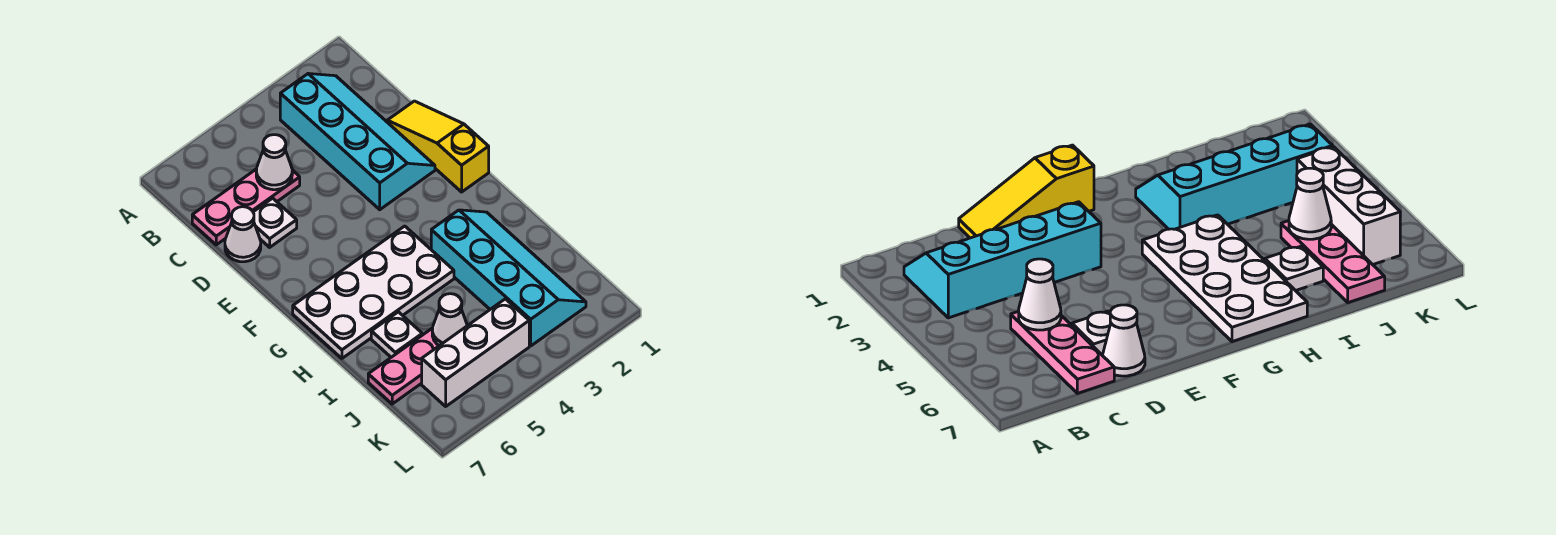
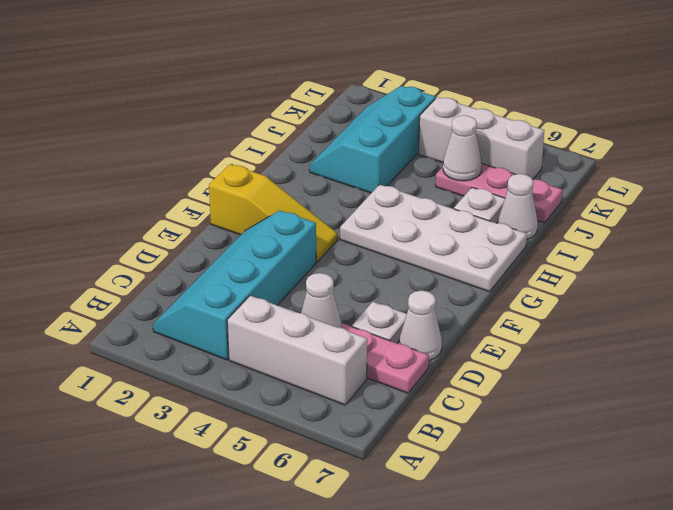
none -> white 1x3 brick [227,296,367,405]
yellow 1x3 slope [387,101,489,192] -> yellow 1x3 slope turned to [209,164,337,262]
cyan 2x4 slope [431,210,586,346] -> cyan 2x3 slope [309,86,436,193]
none -> white 1x1 cone [498,174,538,239]

